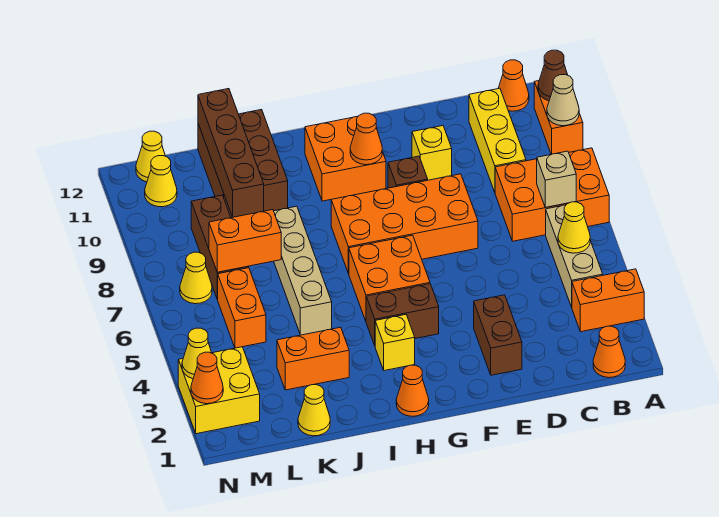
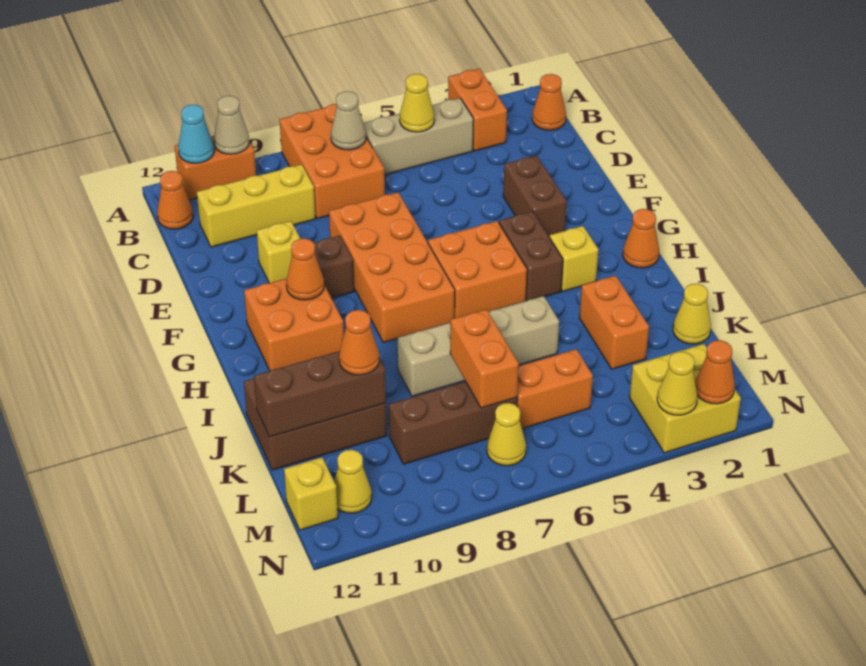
brown 1x1 cone [538,50,568,101] -> cyan 1x1 cone [178,105,214,163]
tan 1x1 brick [537,151,576,207] -> tan 1x1 cone [331,91,366,150]
brown 1x2 brick [474,295,522,375] -> brown 1x2 brick turned to [503,155,567,238]
brown 1x4 brick [198,89,264,217] -> brown 1x3 brick [254,351,386,437]
none -> orange 1x1 cone [339,310,379,375]
yellow 1x1 cone [136,131,165,182] -> yellow 1x1 brick [284,457,338,530]

